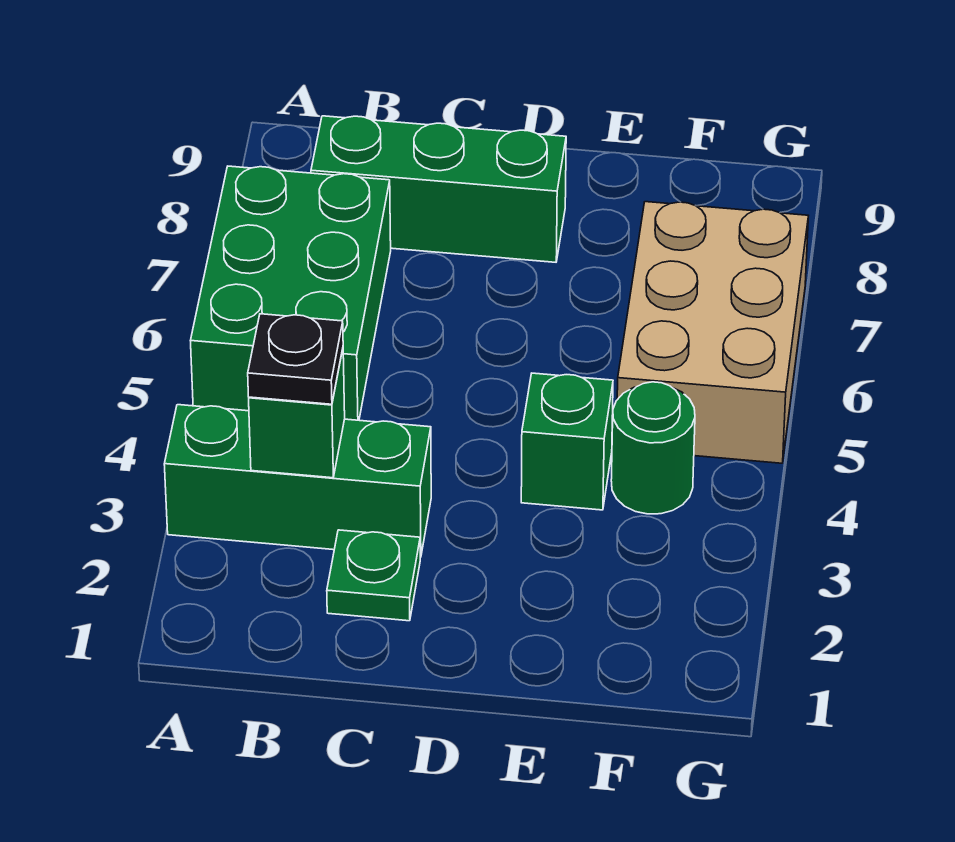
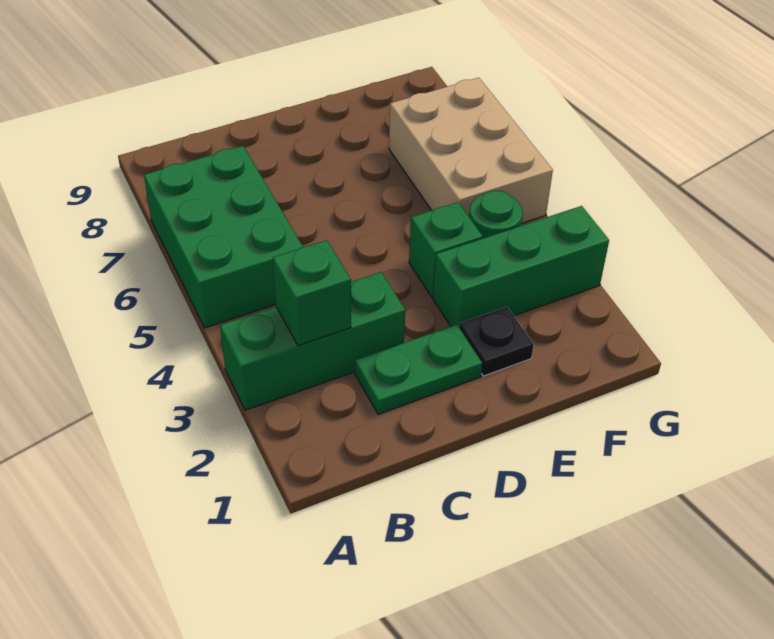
black 1x1 plate [248,314,343,404] -> black 1x1 plate moved to [459,307,534,376]
green 1x3 brick [311,116,566,262] -> green 1x3 brick moved to [433,206,609,327]
green 1x1 plate [327,530,420,621] -> green 1x2 plate [355,324,482,414]

